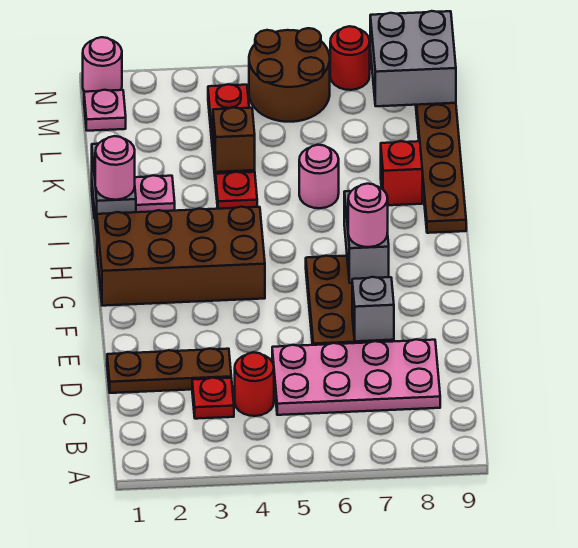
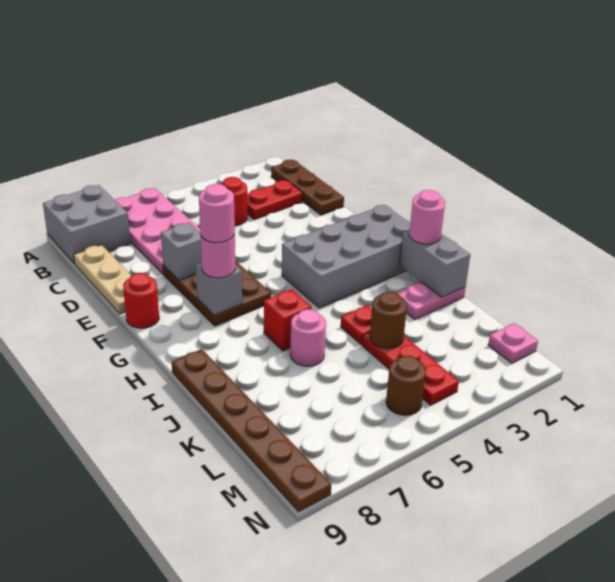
red 1x1 plate [192,378,234,419] -> red 1x2 plate [247,180,303,220]
pink 2x4 plate [272,339,440,415] -> pink 2x4 plate turned to [115,188,200,274]
none -> tan 1x3 plate [74,245,131,314]
brown 1x3 plate [107,348,231,393] -> brown 1x3 plate turned to [271,160,344,215]
brown 2x4 brick [97,207,265,306] -> grey 2x4 brick [282,205,410,308]
grey 1x2 brick [344,191,389,283] -> grey 1x1 brick [196,263,242,315]
red 1x1 brick [381,141,422,205] -> red 1x1 brick moved to [264,289,311,351]
brown 1x1 brick [213,108,255,172] -> brown 1x1 round brick [370,291,407,349]
brown 2x2 round brick [249,28,330,122] -> brown 1x1 round brick [386,356,426,415]
grey 2x2 brick [370,11,456,106] -> grey 2x2 brick moved to [43,185,130,264]
pink 1x1 round brick [83,37,122,92] -> pink 1x1 round brick moved to [199,184,235,243]
red 1x1 round brick [330,26,370,90] -> red 1x1 round brick moved to [123,273,159,328]

